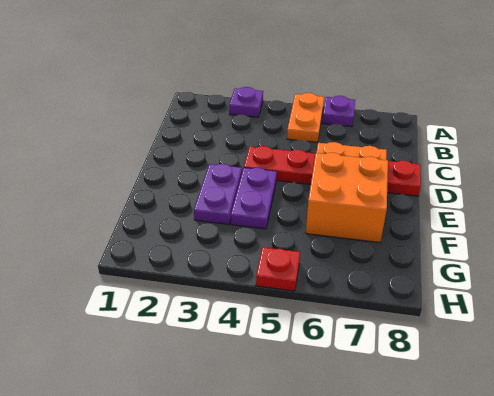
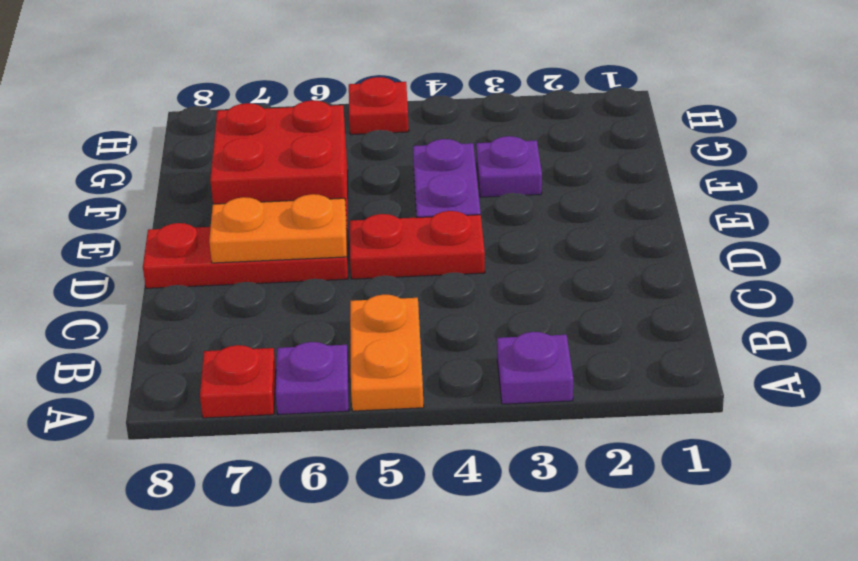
none -> red 1x1 plate [200,345,276,418]
purple 1x2 plate [194,164,242,224] -> purple 1x1 plate [476,136,542,197]
orange 2x2 brick [306,153,388,243] -> red 2x2 brick [210,100,348,236]

